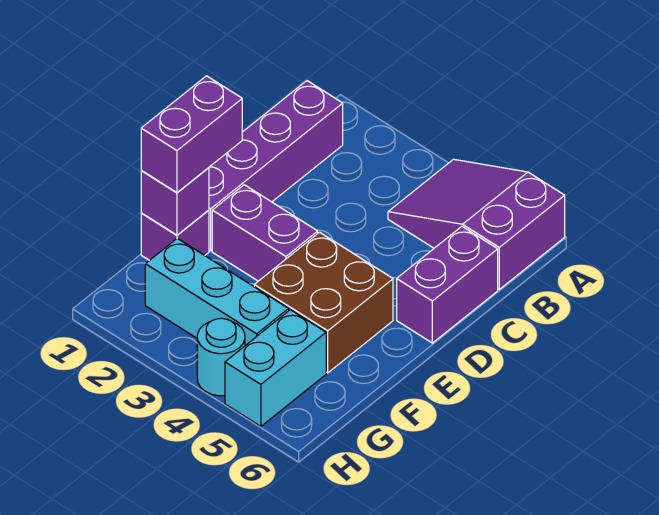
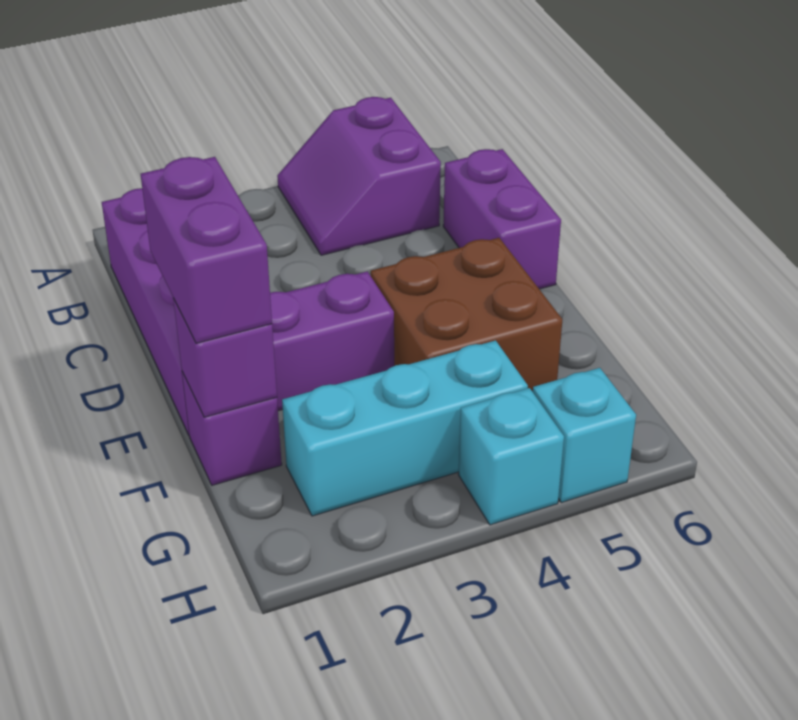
purple 2x3 slope [388,159,565,289] -> purple 2x2 slope [277,97,441,255]
cyan 1x2 brick [225,310,326,426] -> cyan 1x1 brick [533,368,636,503]
cyan 1x1 round brick [197,318,245,396] -> cyan 1x1 brick [458,388,564,525]

